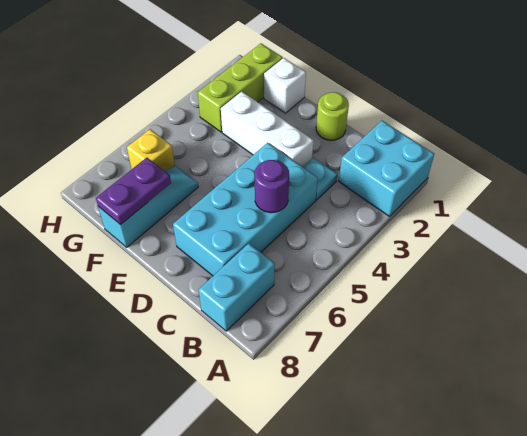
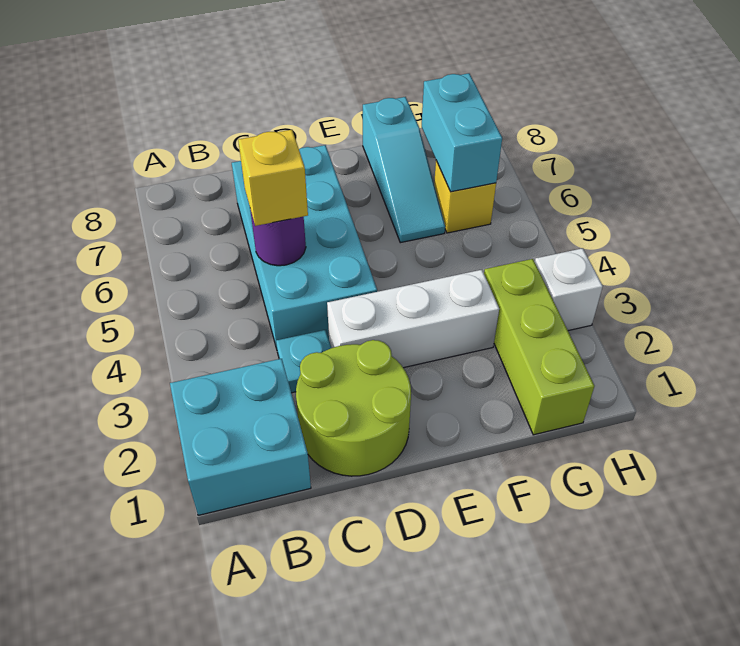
cyan 1x2 brick [199,243,275,331] -> cyan 1x2 brick moved to [422,73,502,192]
none -> yellow 1x1 brick [238,130,308,226]
lime 1x1 round brick [316,92,349,140] -> lime 2x2 round brick [296,340,411,476]
white 1x1 brick [264,58,306,113] -> white 1x1 brick moved to [535,248,603,331]
purple 1x2 plate [96,158,171,225] -> none

